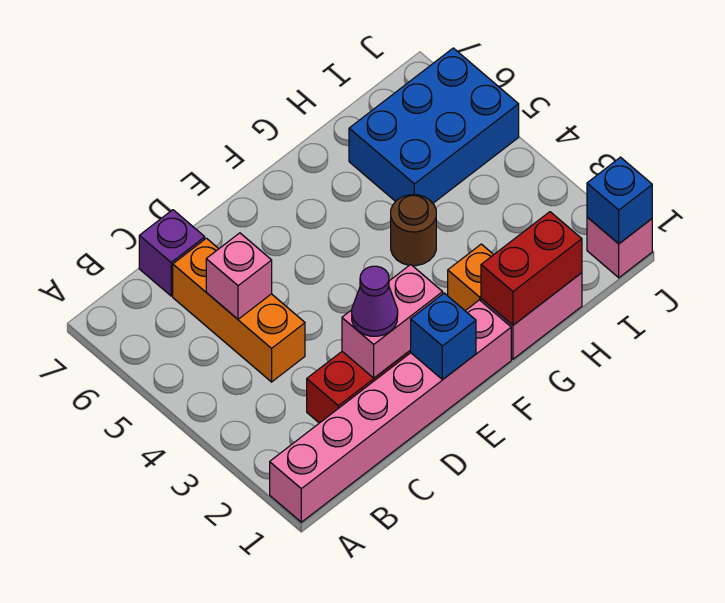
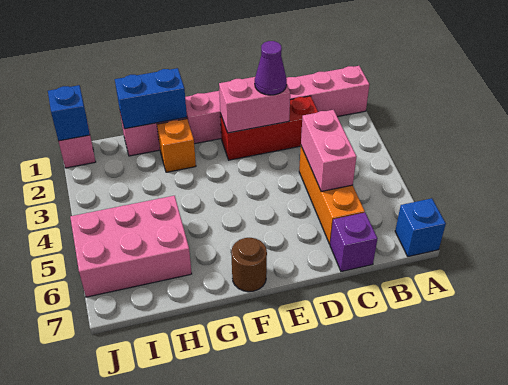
pink 1x1 brick [206,233,272,319] -> pink 1x2 brick [301,110,357,192]
blue 1x1 brick [411,293,476,380] -> blue 1x1 brick moved to [395,198,446,257]
red 1x2 brick [481,212,582,325] -> blue 1x2 brick [115,68,187,129]
brown 1x1 round brick [391,195,436,266] -> brown 1x1 round brick moved to [231,238,267,292]
blue 2x3 brick [349,48,519,203] -> pink 2x3 brick [70,196,192,297]

